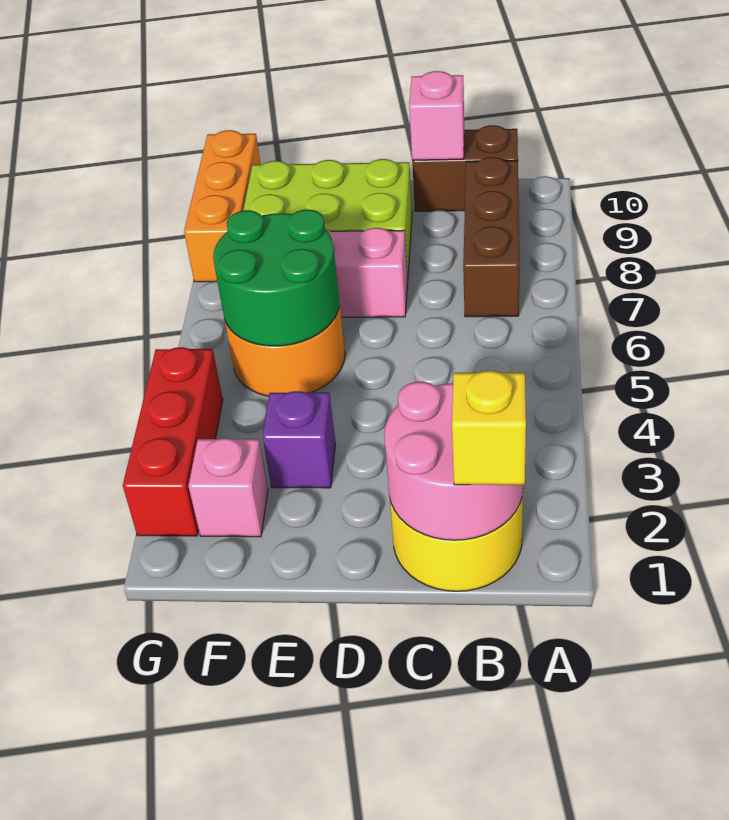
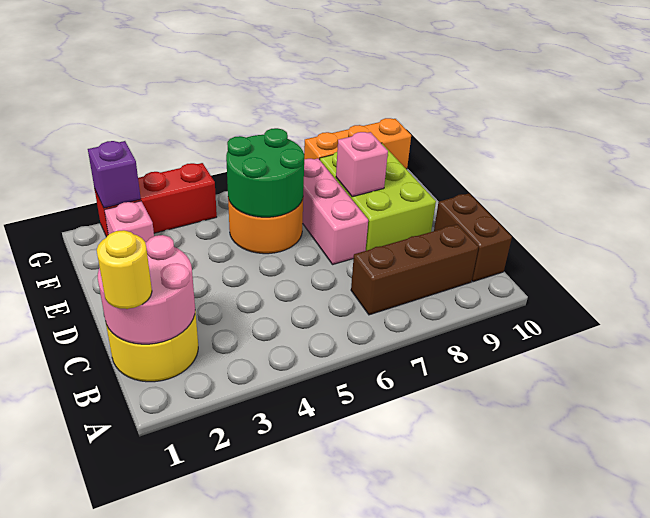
yellow 1x1 brick [452,371,526,485] -> yellow 1x1 round brick [97,230,152,309]
pink 1x1 brick [409,71,464,160] -> pink 1x1 brick moved to [336,132,388,197]
purple 1x1 brick [263,391,336,488] -> purple 1x1 brick moved to [88,141,141,208]

